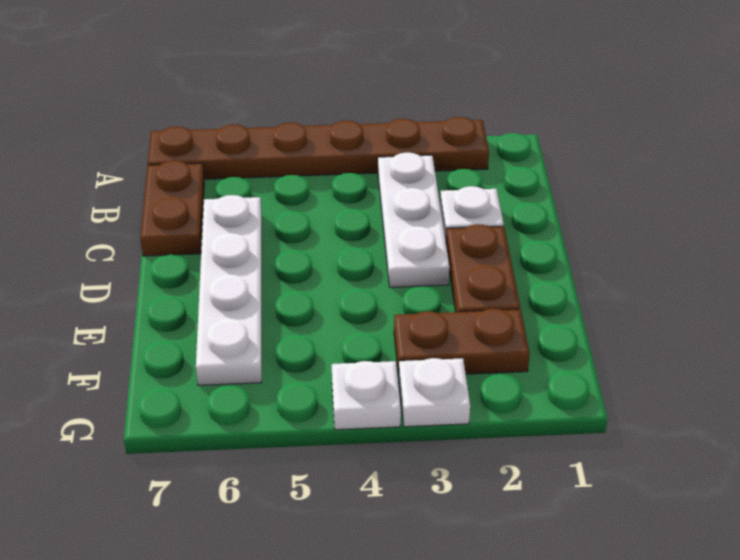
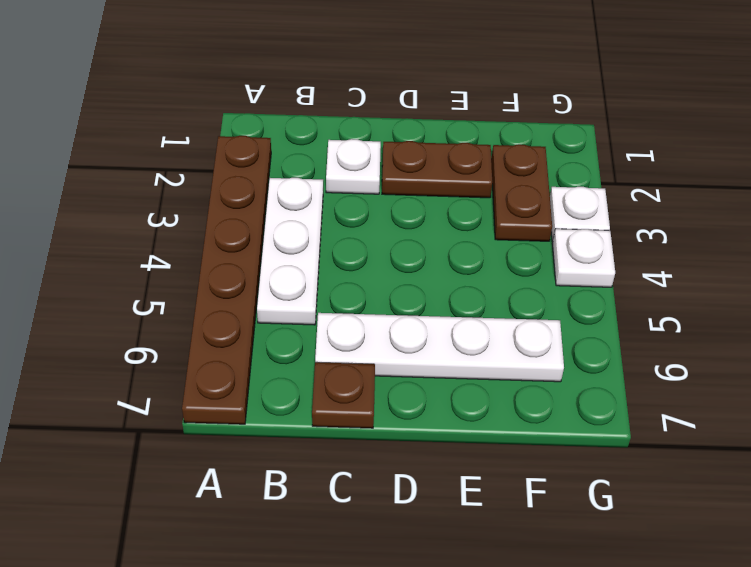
white 1x3 plate [378,152,449,287] -> white 1x3 plate turned to [257,178,323,325]
brown 1x2 plate [140,161,204,256] -> brown 1x1 plate [312,362,375,428]

